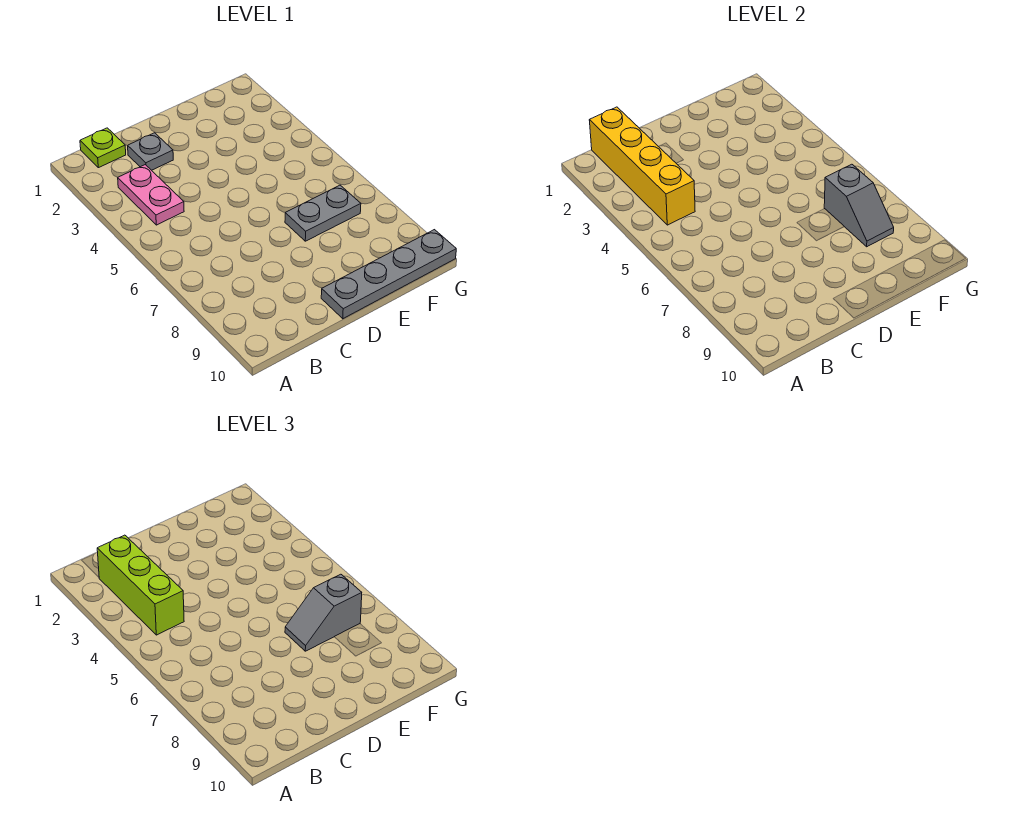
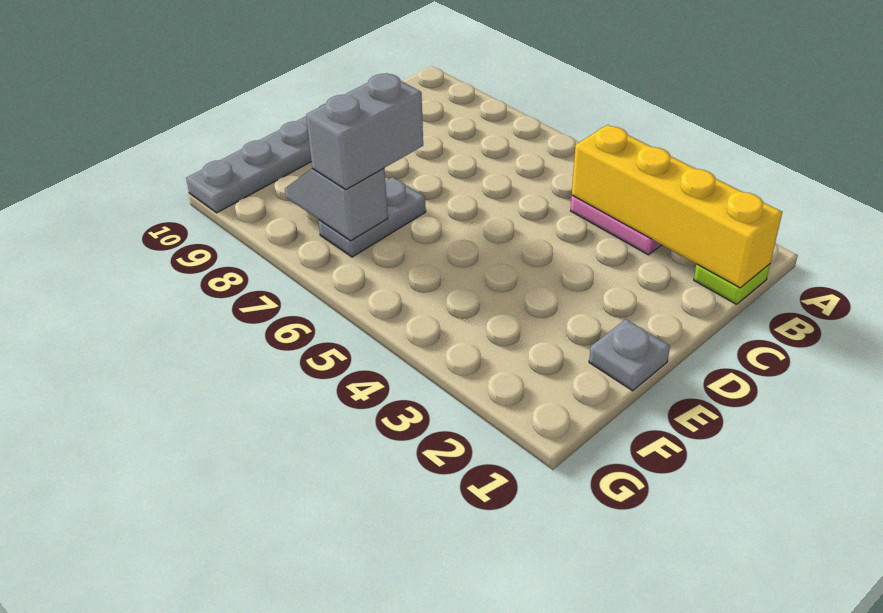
lime 1x3 brick [97,535,184,635] -> none
grey 1x1 plate [128,133,173,170] -> grey 1x1 plate moved to [589,319,670,391]
grey 1x2 slope [285,574,362,651] -> grey 1x2 brick [306,73,423,190]

